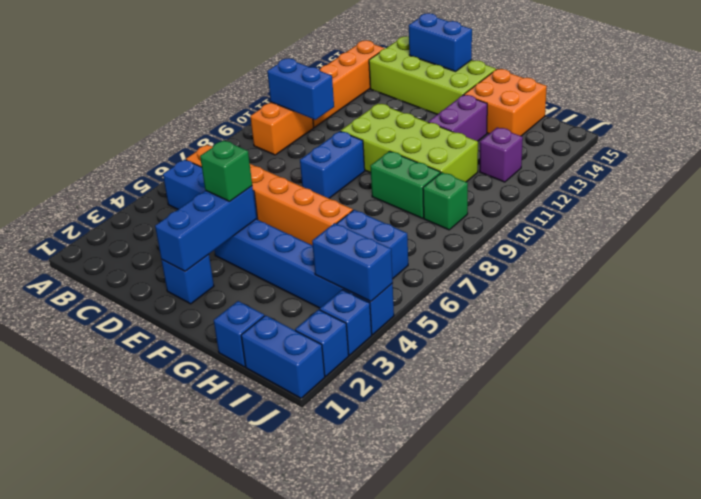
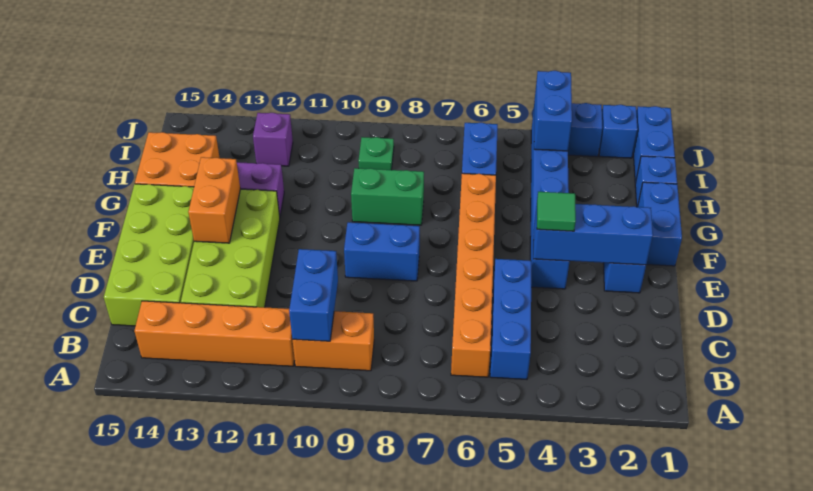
blue 1x2 brick [409,13,472,72] -> blue 1x2 brick moved to [638,182,682,266]
green 1x1 brick [200,140,252,201] -> green 1x1 tile [537,192,576,231]
lime 2x4 brick [341,104,478,182] -> lime 2x4 brick moved to [181,189,280,307]
none -> orange 1x2 brick [188,157,240,243]
green 1x2 brick [370,151,440,218] -> green 1x2 brick turned to [351,168,424,225]
green 1x1 brick [423,172,468,230] -> green 1x1 plate [359,137,394,170]

